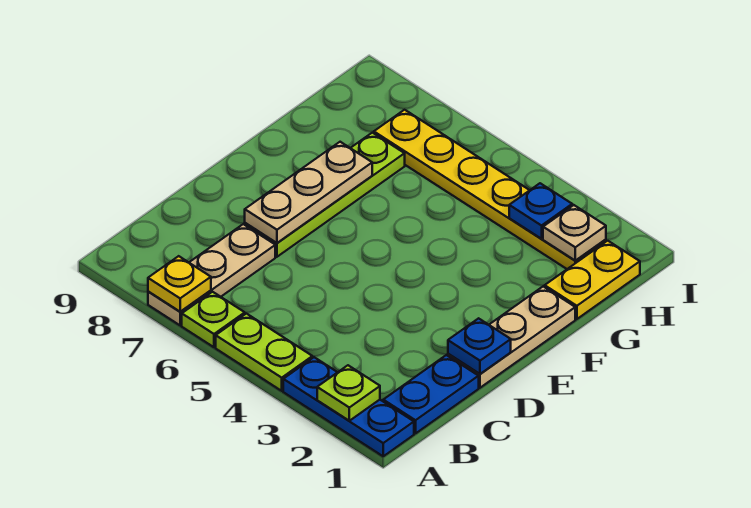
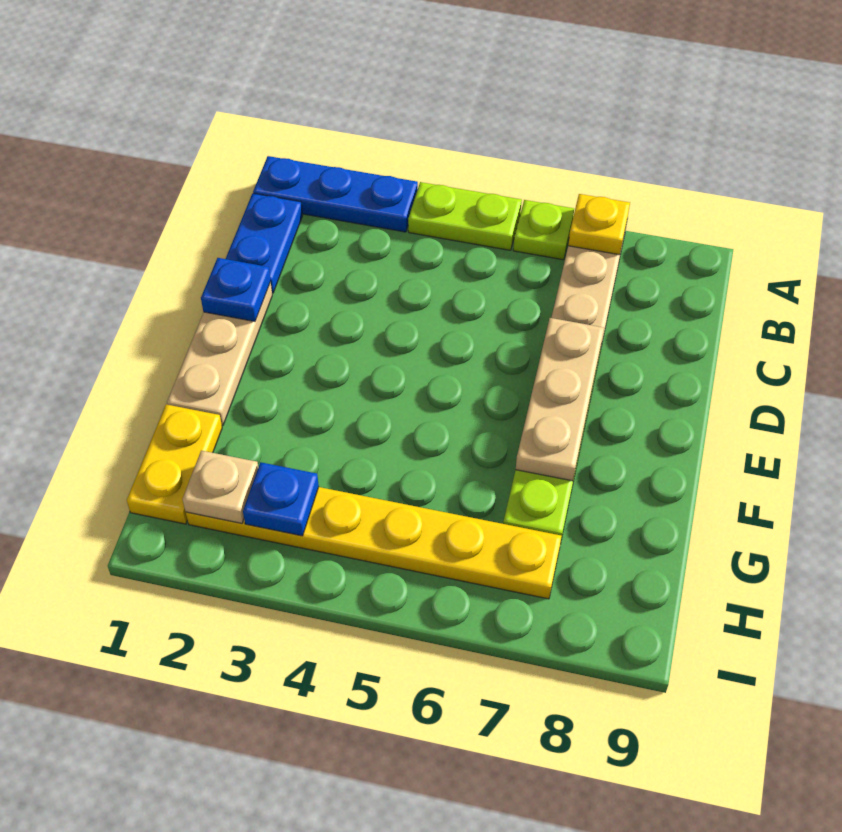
lime 1x1 plate [317,365,380,421] -> none

